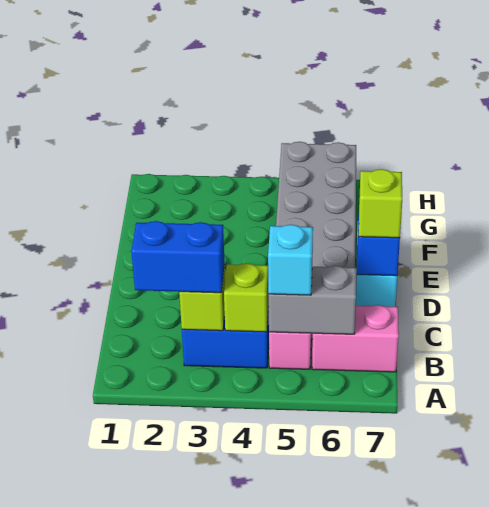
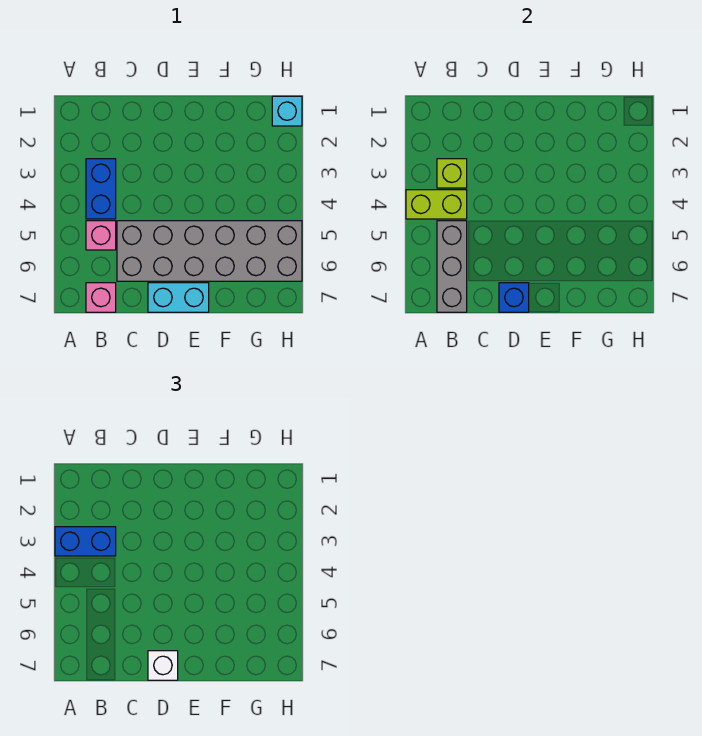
blue 1x2 brick [131,221,225,293] -> blue 1x2 brick turned to [55,527,116,556]
lime 1x1 brick [224,263,269,332] -> lime 1x2 brick [406,190,467,219]
grey 1x2 brick [268,266,356,334] -> grey 1x3 brick [437,221,467,312]
cyan 1x1 brick [268,225,313,295] -> cyan 1x1 brick moved to [272,96,302,126]
pink 1x2 brick [312,305,399,372] -> pink 1x1 brick [86,283,116,312]
lime 1x1 brick [359,169,402,238] -> white 1x1 brick [148,651,178,680]

